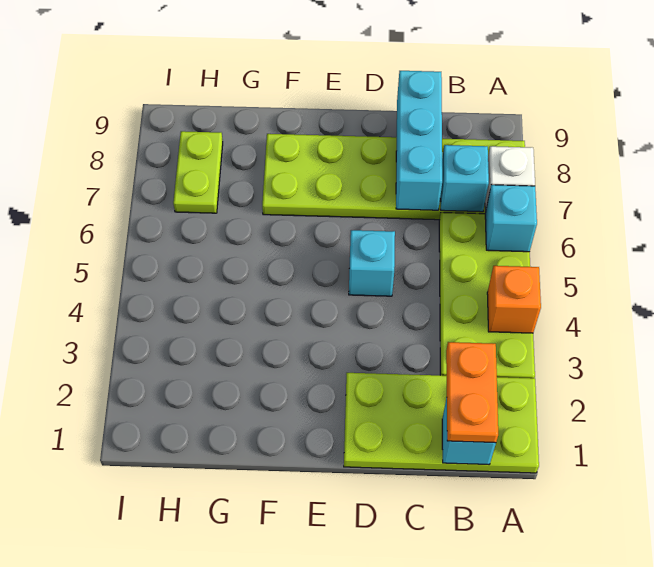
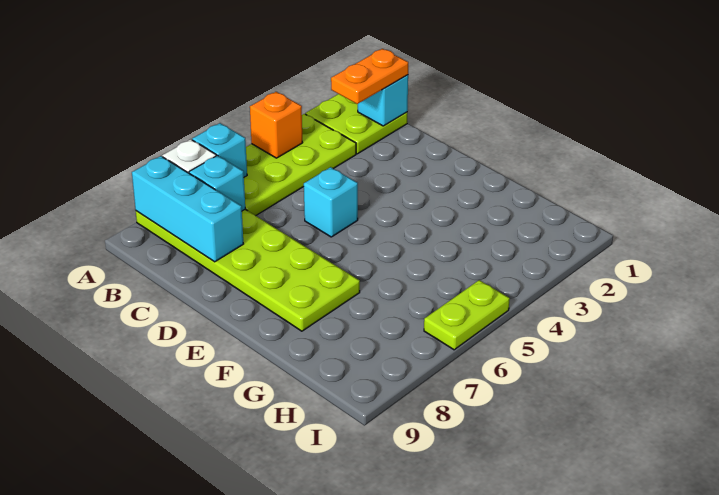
lime 2x4 plate [344,373,539,473] -> lime 2x2 plate [305,94,407,154]
cyan 1x3 brick [396,71,442,210] -> cyan 1x3 brick turned to [132,156,243,262]
lime 1x2 plate [173,131,223,213] -> lime 1x2 plate moved to [424,280,510,350]

